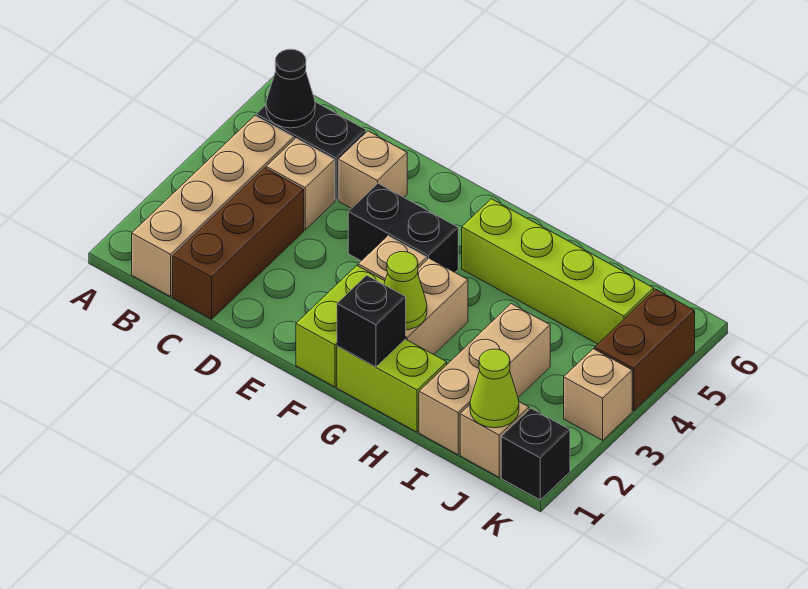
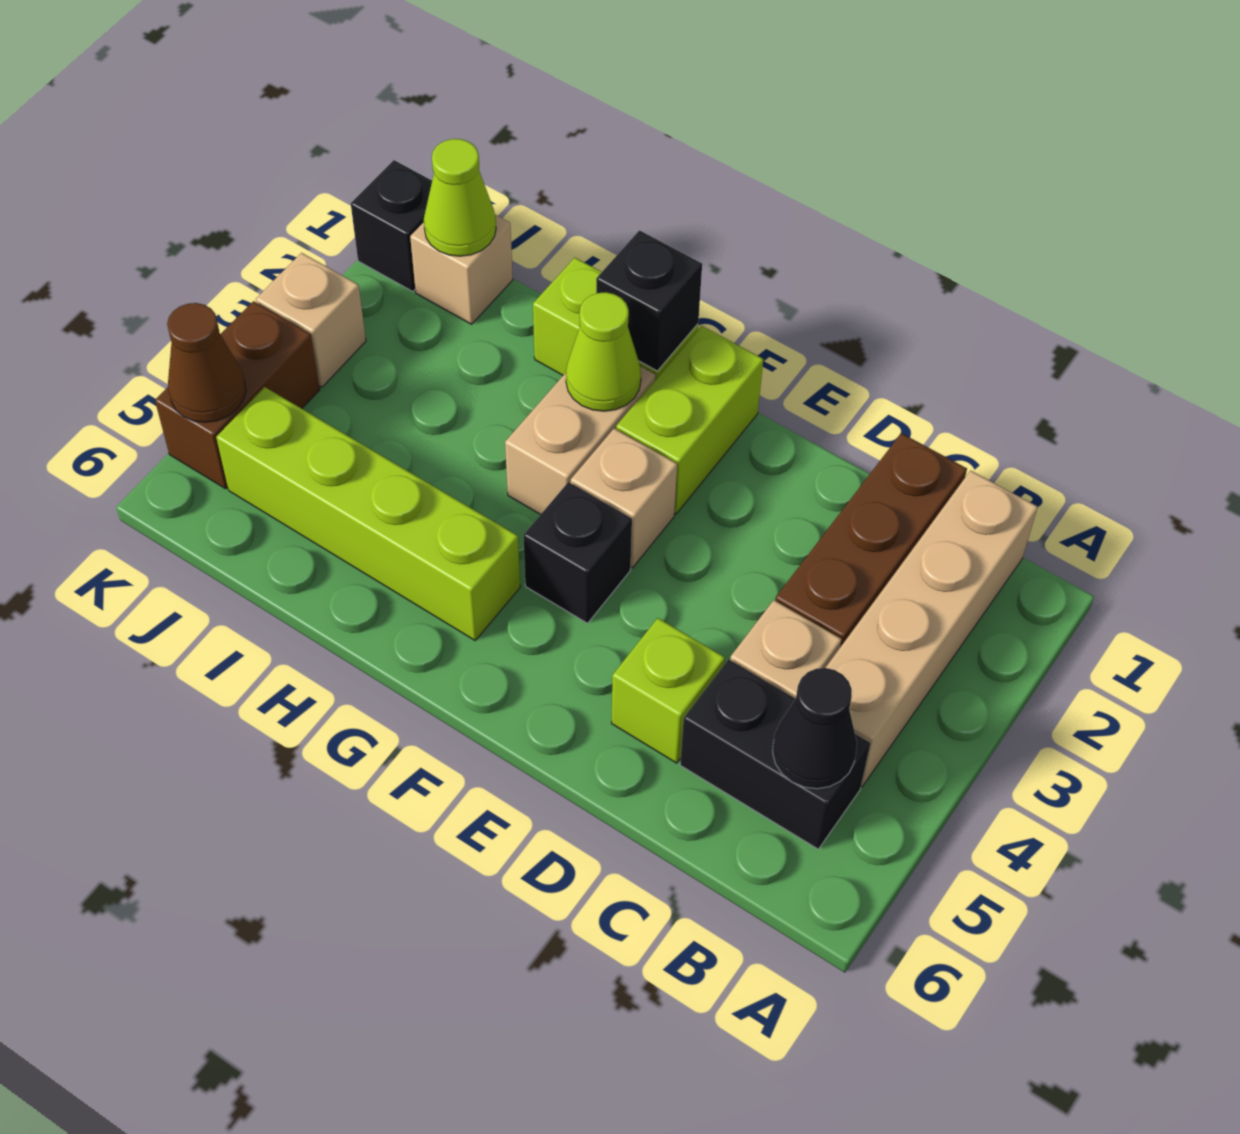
tan 1x1 brick [338,131,407,209] -> lime 1x1 brick [612,618,725,763]
black 1x2 brick [348,184,458,272] -> black 1x1 brick [523,482,632,623]
tan 1x3 brick [419,304,550,455] -> none
none -> brown 1x1 cone [167,303,246,422]

